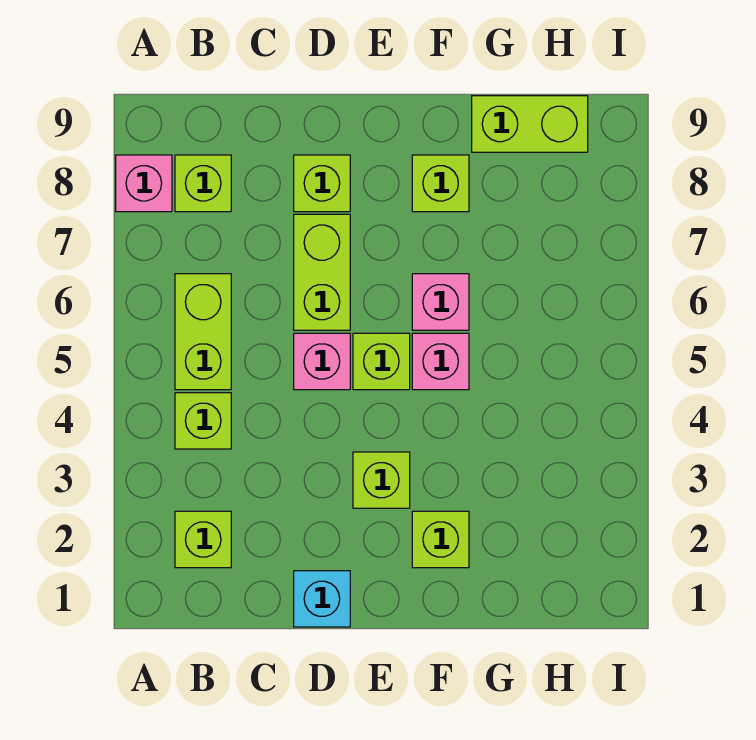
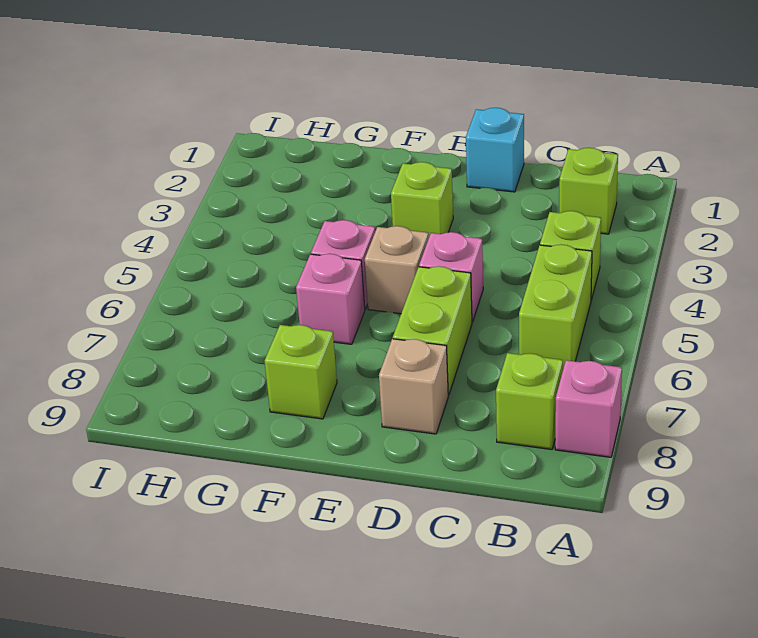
lime 1x1 brick [294,155,350,212] -> tan 1x1 brick [379,339,448,434]
lime 1x1 brick [353,333,410,390] -> tan 1x1 brick [365,226,428,314]
lime 1x1 brick [412,511,469,568] -> none
lime 1x2 brick [472,96,588,152] -> none

